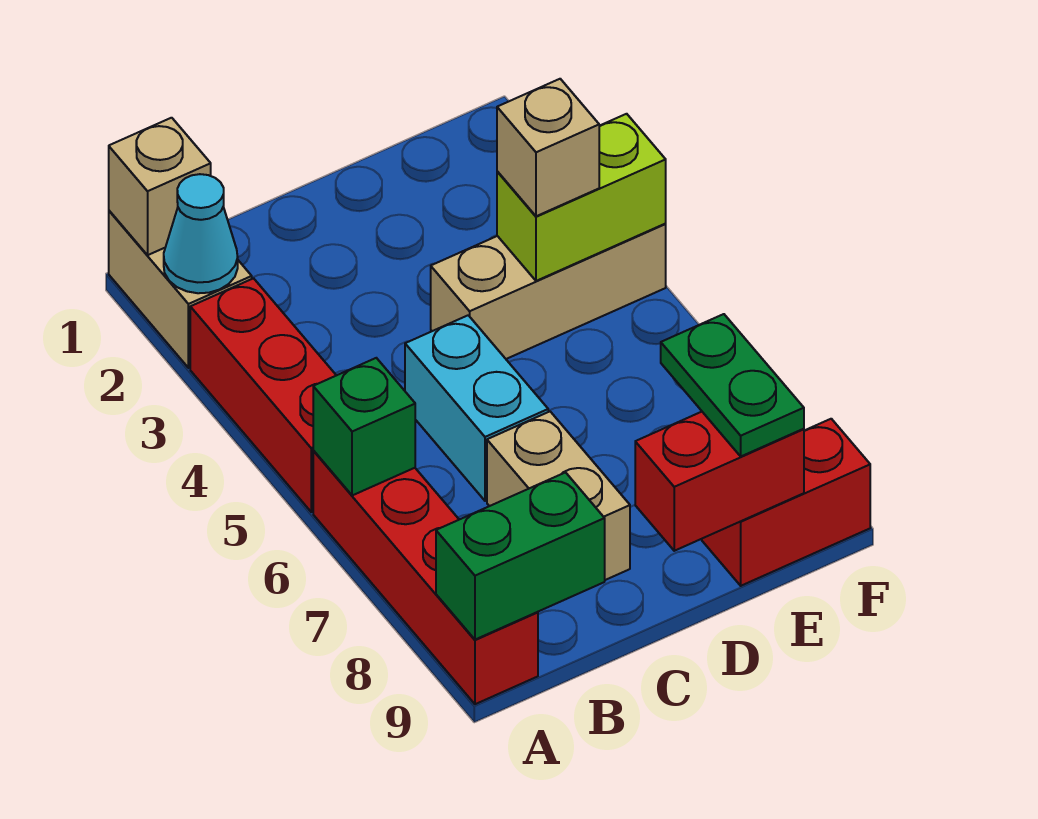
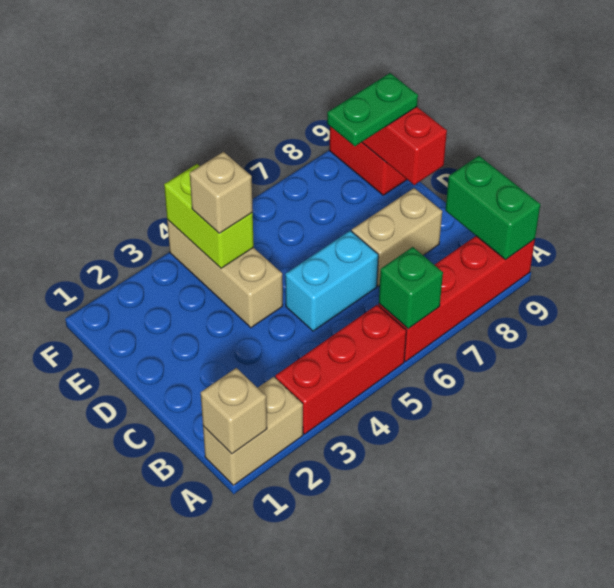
cyan 1x1 cone [164,174,238,293] -> none

